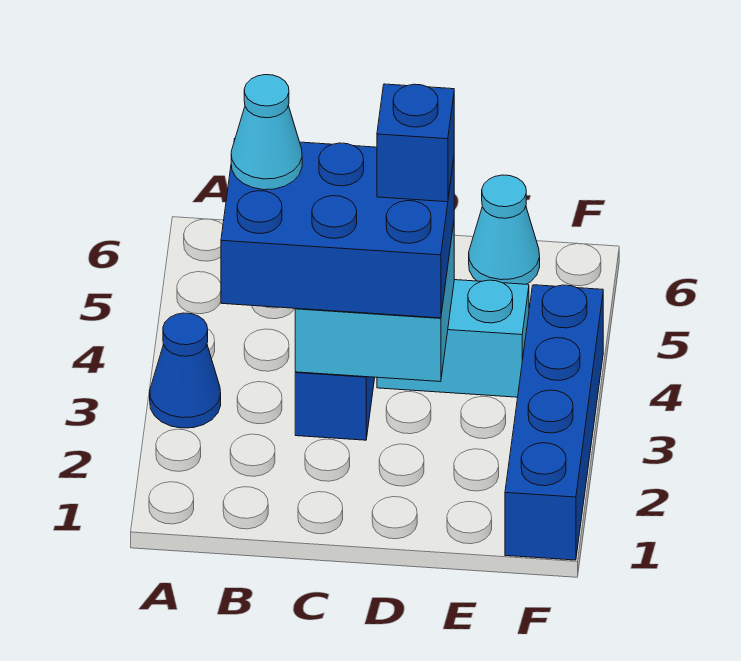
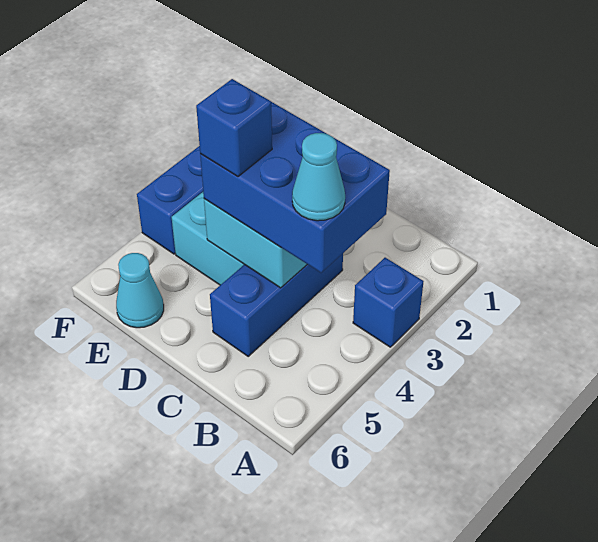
blue 1x1 cone [150,313,221,428] -> blue 1x1 brick [353,258,424,347]

